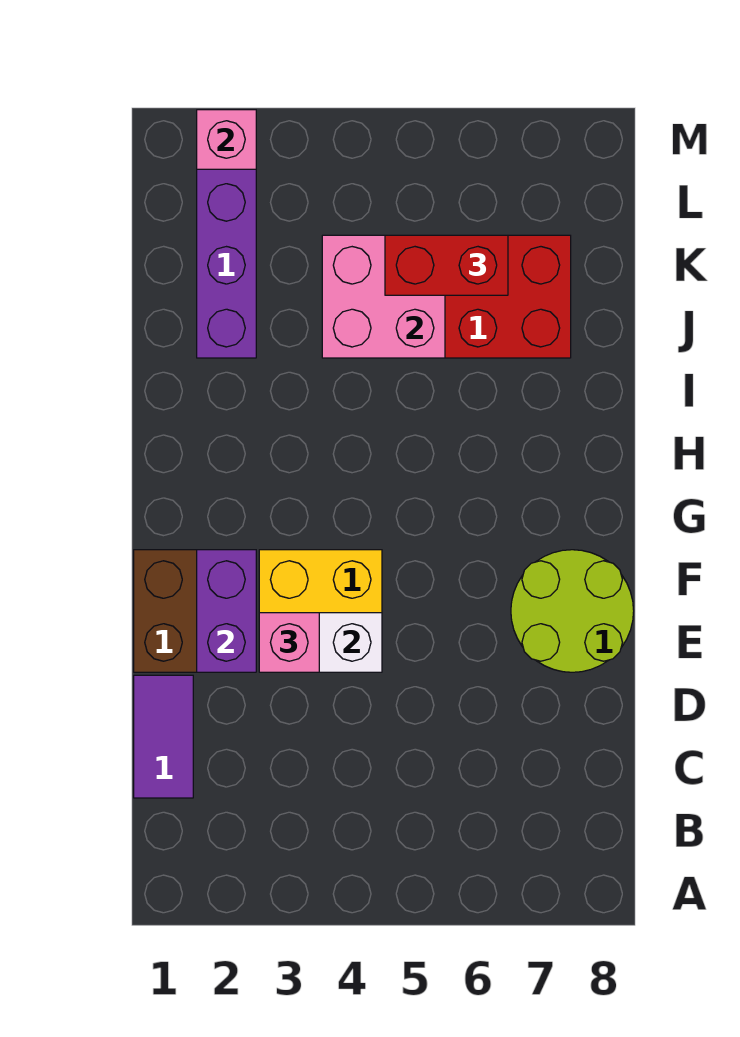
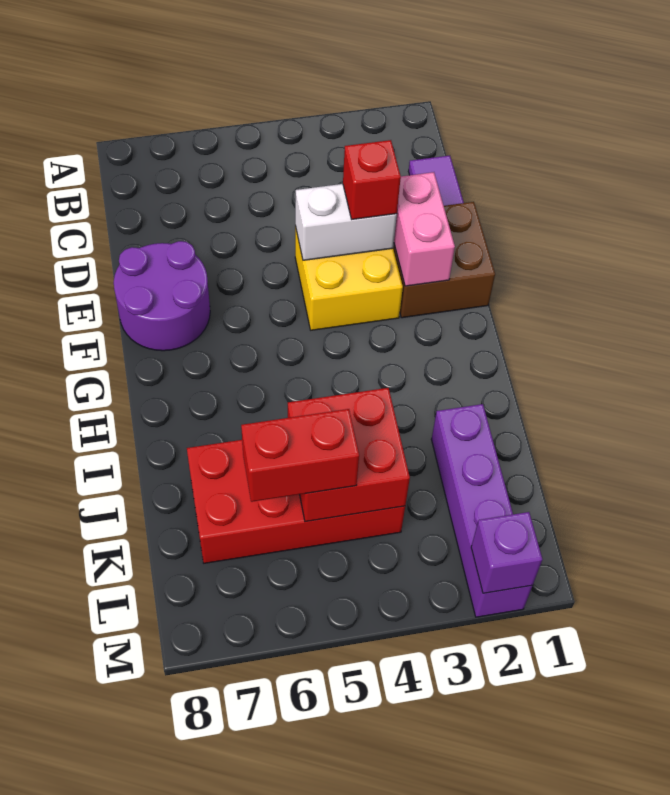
purple 1x2 brick [197,550,256,672] -> pink 1x2 brick [394,172,455,286]
pink 1x1 brick [259,613,319,672] -> red 1x1 brick [343,140,401,219]
lime 2x2 round brick [511,550,634,672] -> purple 2x2 round brick [114,241,210,351]
pink 2x2 brick [322,235,445,358] -> red 2x2 brick [288,388,410,522]
pink 1x1 brick [197,110,256,169] -> purple 1x1 brick [471,512,542,593]

